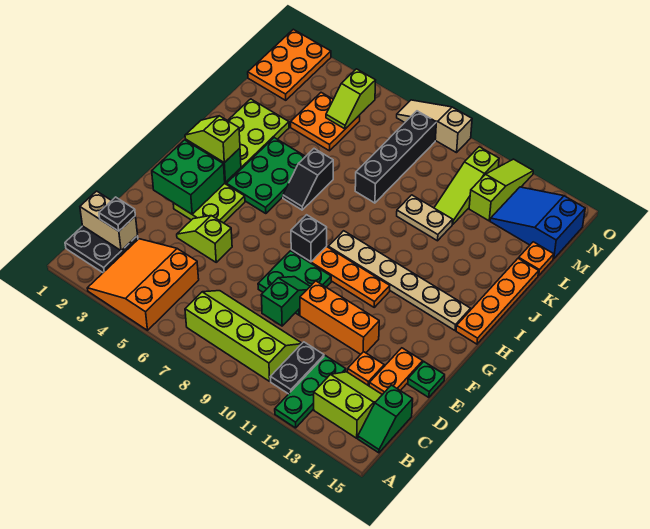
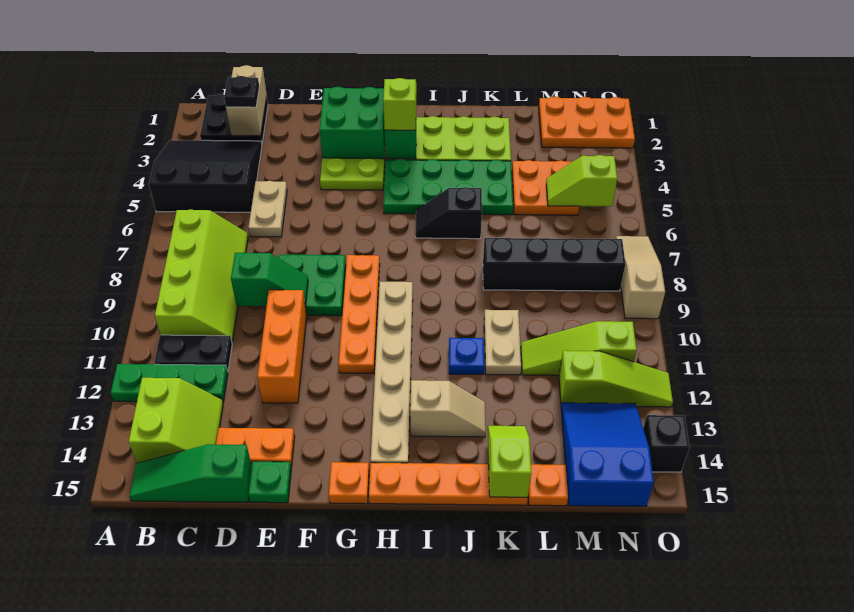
orange 3x3 slope [87,239,199,330] -> black 3x3 slope [149,140,262,212]
green 1x2 slope [358,385,413,453] -> green 1x3 slope [130,444,252,502]
none -> tan 1x2 plate [248,181,287,237]
orange 1x1 plate [348,352,384,386] -> orange 1x1 plate moved to [329,462,369,504]
lime 1x2 slope [177,216,232,262] -> lime 1x2 slope moved to [488,426,531,497]
black 1x1 brick [291,215,327,262] -> black 1x1 brick moved to [643,415,690,472]
green 2x3 plate [226,138,306,214] -> green 2x4 plate [383,159,513,215]
none -> tan 1x2 slope [410,380,486,437]
none -> blue 1x1 plate [449,338,484,374]

